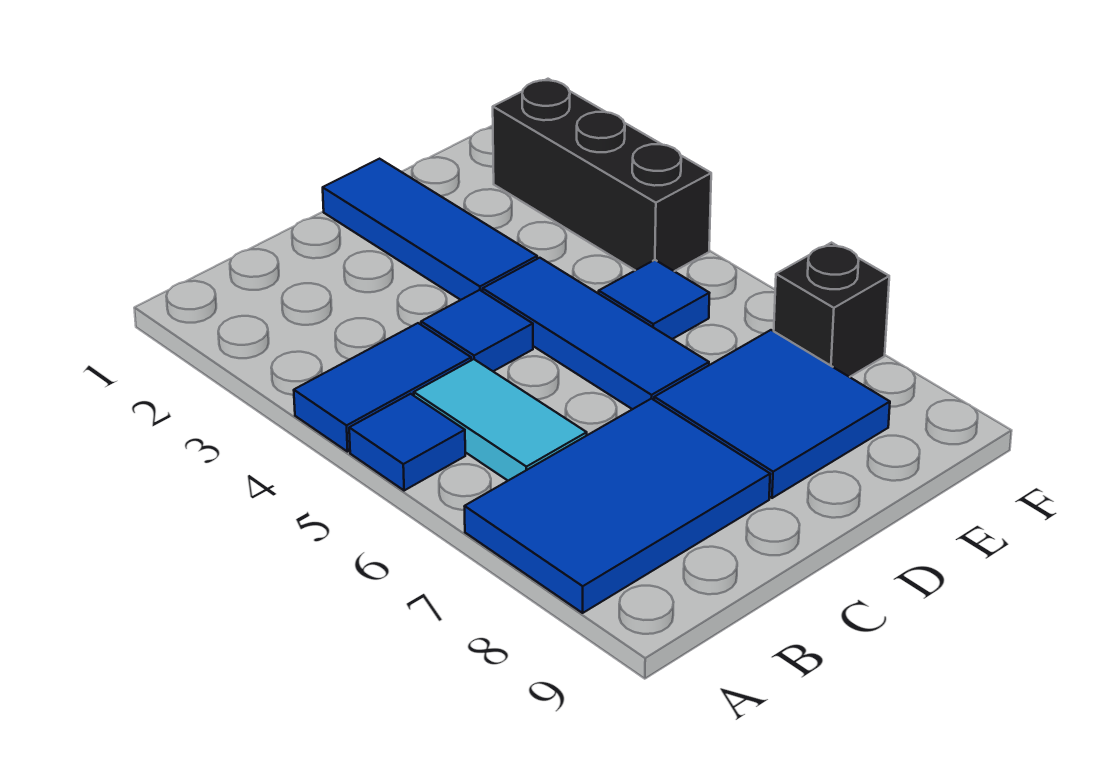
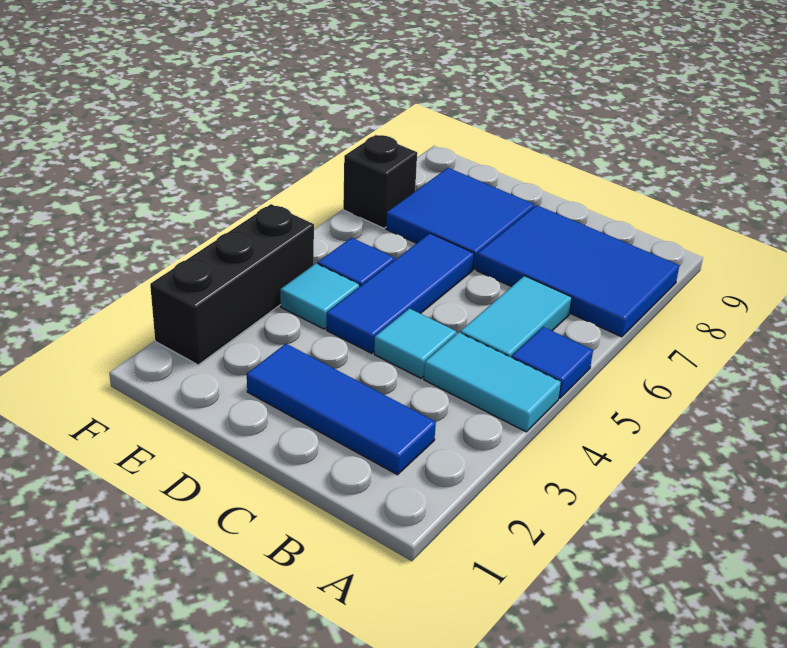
blue 1x2 tile [294,323,471,452] -> cyan 1x2 tile [424,332,561,432]
blue 1x1 tile [421,290,533,371] -> cyan 1x1 tile [374,309,456,378]
blue 1x3 tile [323,159,537,300] -> blue 1x3 tile turned to [247,344,436,475]
none -> cyan 1x1 tile [280,264,360,329]

